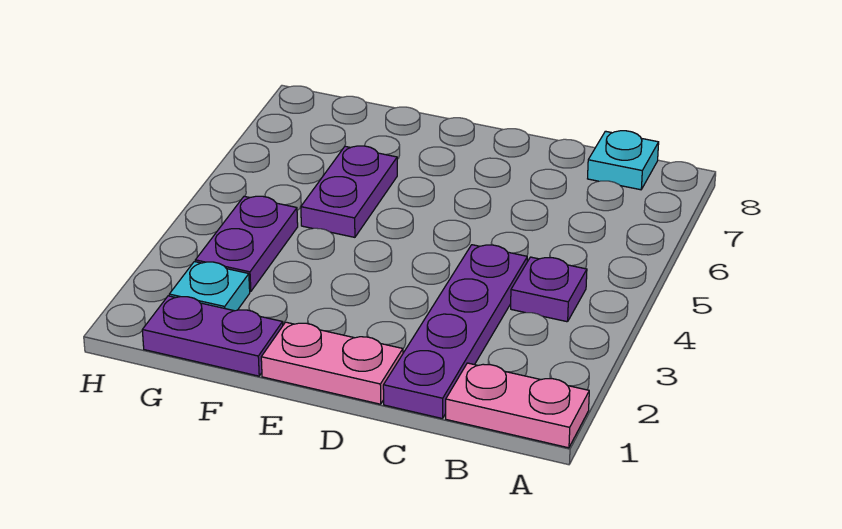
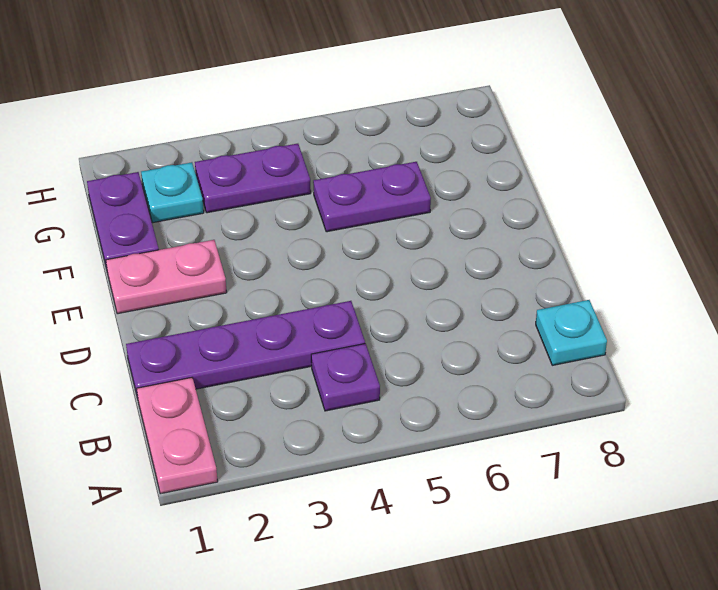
pink 1x2 plate [261,322,403,404] -> pink 1x2 plate turned to [106,240,227,314]

